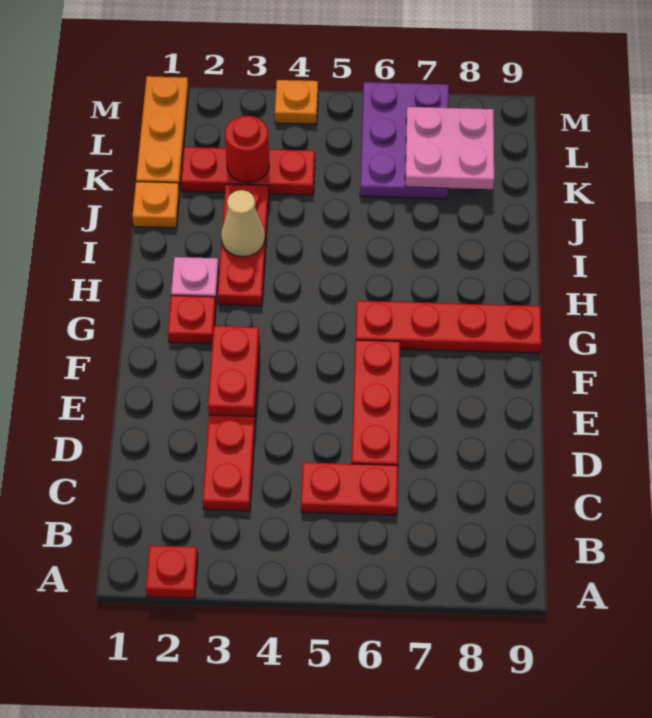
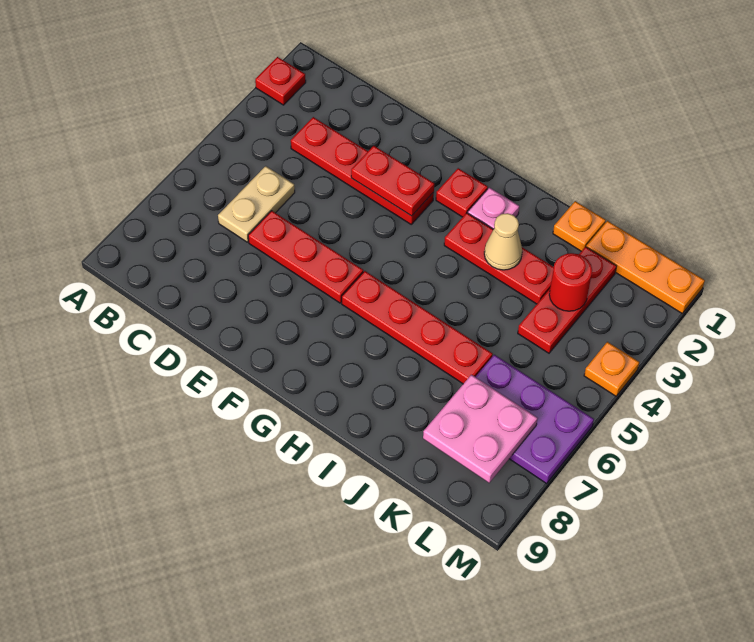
red 1x2 plate [301,462,398,515] -> tan 1x2 plate [218,166,295,242]
red 1x4 plate [355,301,542,353] -> red 1x4 plate turned to [342,271,493,384]

